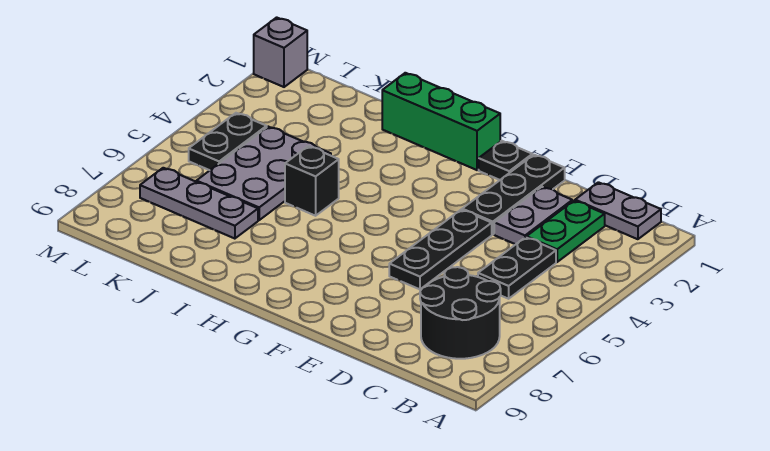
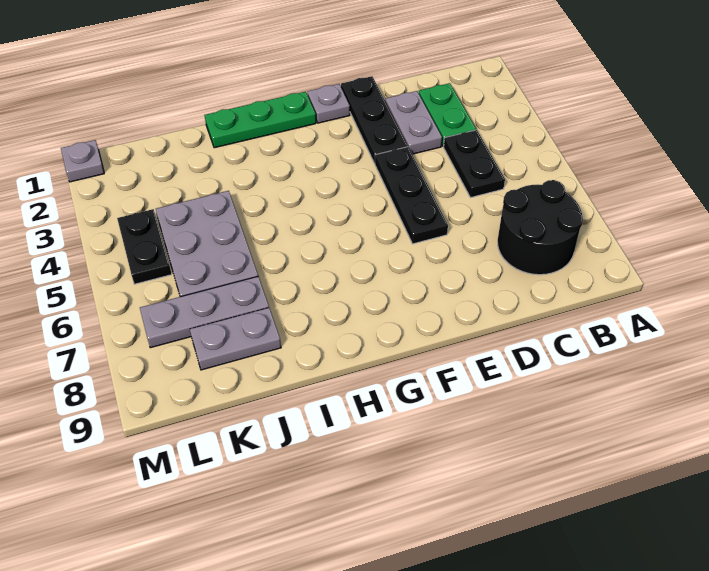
grey 1x2 plate [575,182,661,239] -> grey 1x2 plate moved to [190,308,281,370]
black 1x1 plate [479,141,532,180] -> grey 1x1 plate [307,84,350,123]
green 1x3 brick [382,73,500,170] -> green 1x3 plate [205,92,316,148]
black 1x1 brick [285,146,339,216] -> none
grey 1x1 brick [254,17,307,87] -> grey 1x1 plate [61,140,104,182]

